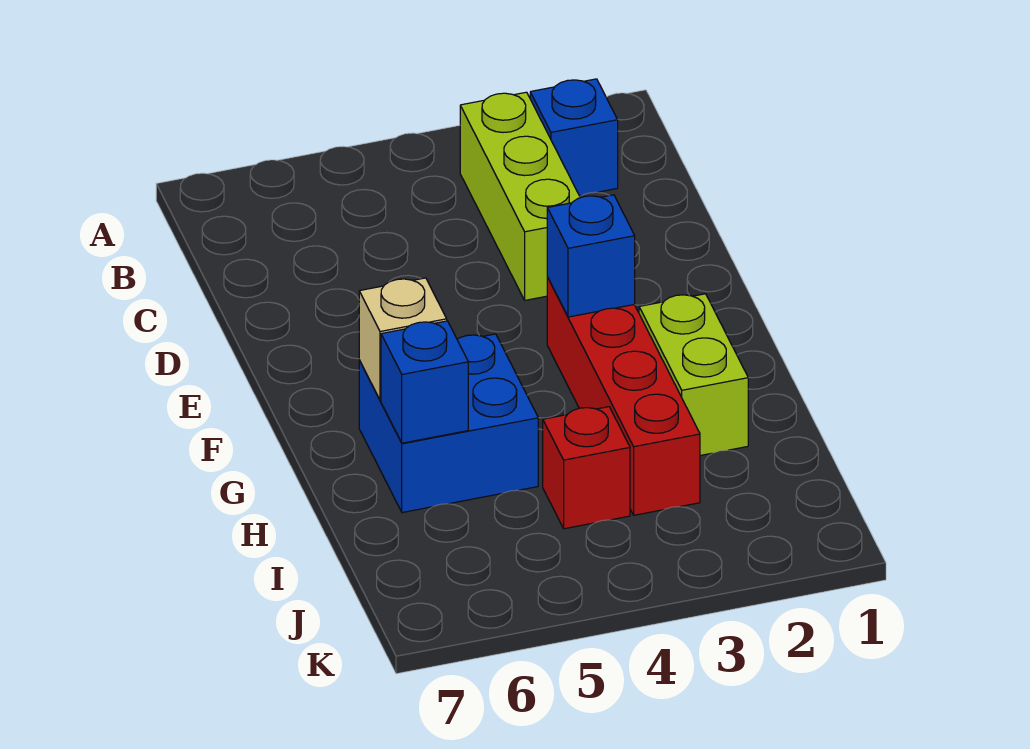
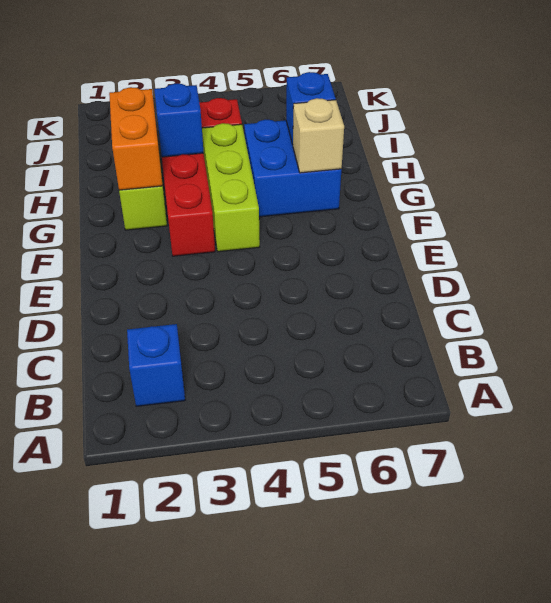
lime 1x3 brick [460,92,580,300] -> lime 1x3 brick moved to [202,123,260,252]
blue 1x1 brick [547,195,635,317] -> blue 1x1 brick moved to [154,84,204,157]
none -> orange 1x2 brick [109,87,163,190]

